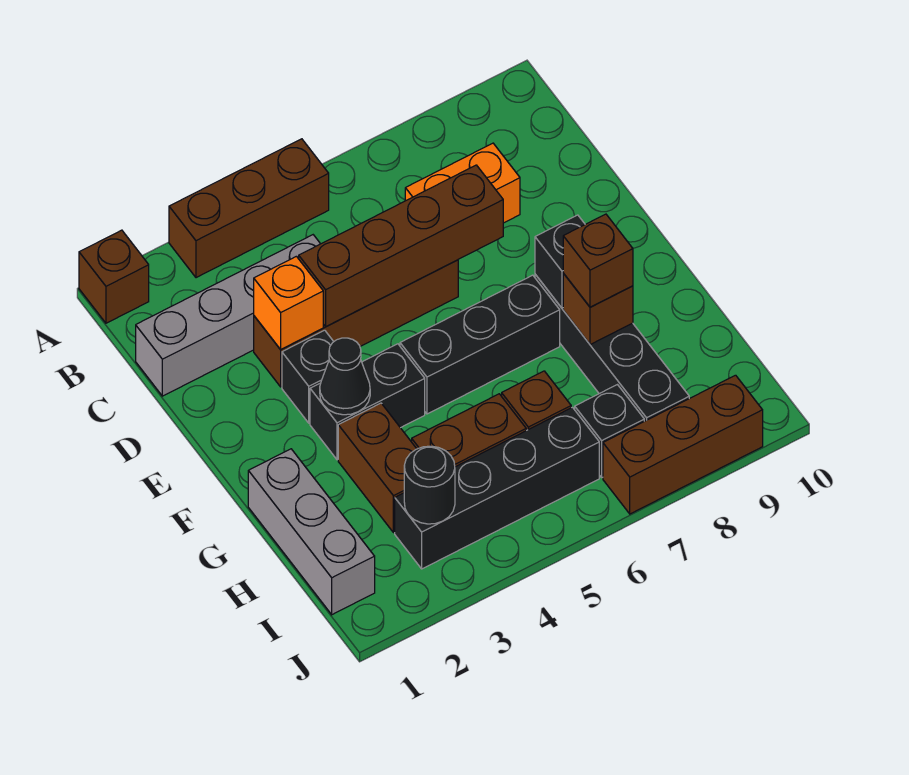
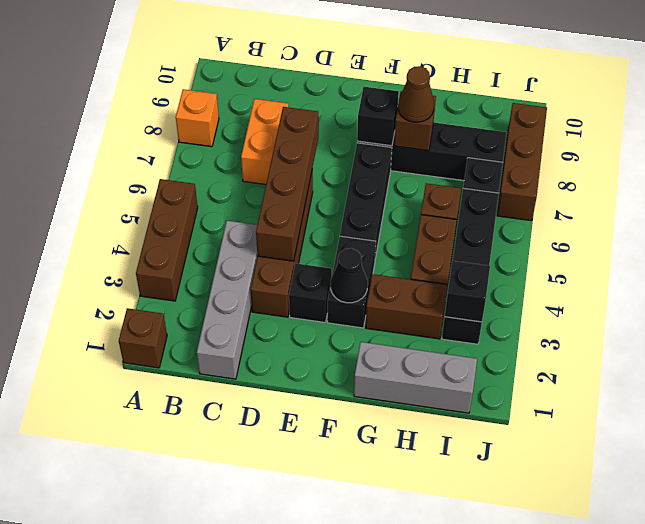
orange 1x1 brick [254,256,323,350] -> orange 1x1 brick moved to [176,89,219,147]
brown 1x1 brick [563,214,633,307] -> brown 1x1 cone [398,66,434,122]
black 1x1 round brick [404,446,455,524] -> black 1x1 brick [445,261,490,322]

